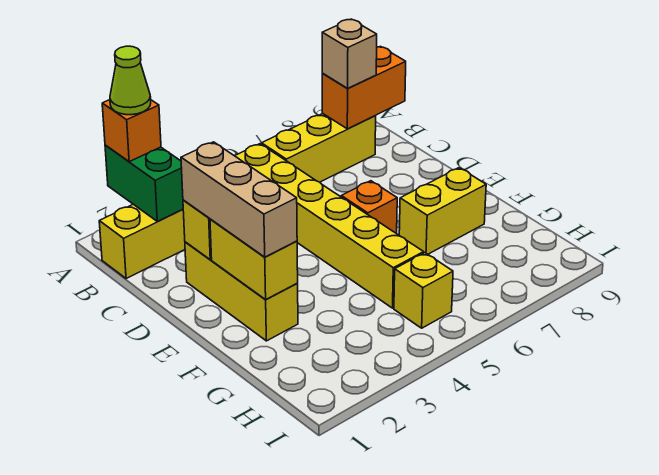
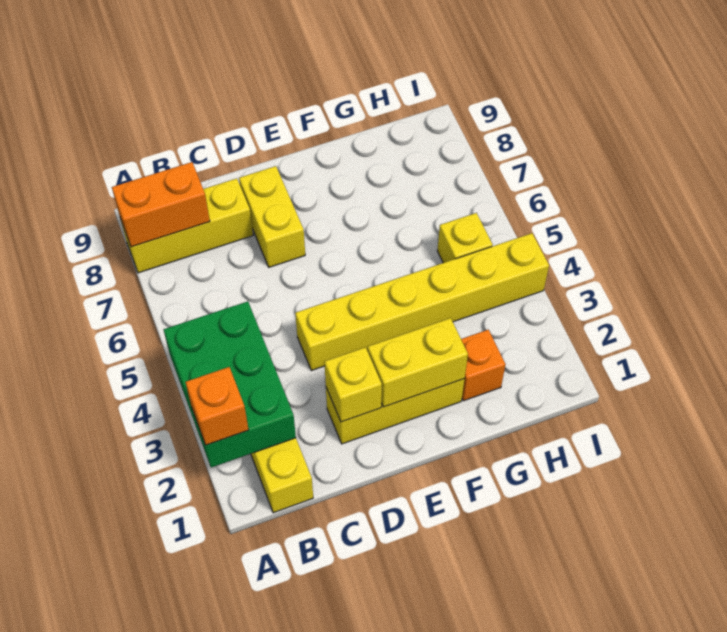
green 1x2 brick [105,145,183,221] -> green 2x3 brick [164,301,296,468]
lime 1x1 cone [110,46,151,115] -> none
yellow 1x6 brick [235,144,424,308] -> yellow 1x6 brick moved to [295,233,549,370]
yellow 1x3 brick [262,113,376,182] -> yellow 1x3 brick turned to [121,178,253,273]
orange 1x2 brick [322,46,406,129] -> orange 1x2 brick turned to [112,162,210,247]
tan 1x1 brick [322,19,377,89] -> none
tan 1x3 brick [181,142,297,257] -> none
orange 1x1 brick [341,181,397,234] -> orange 1x1 brick moved to [461,330,505,401]
yellow 1x2 brick [399,168,486,254] -> yellow 1x2 brick moved to [239,166,305,267]

